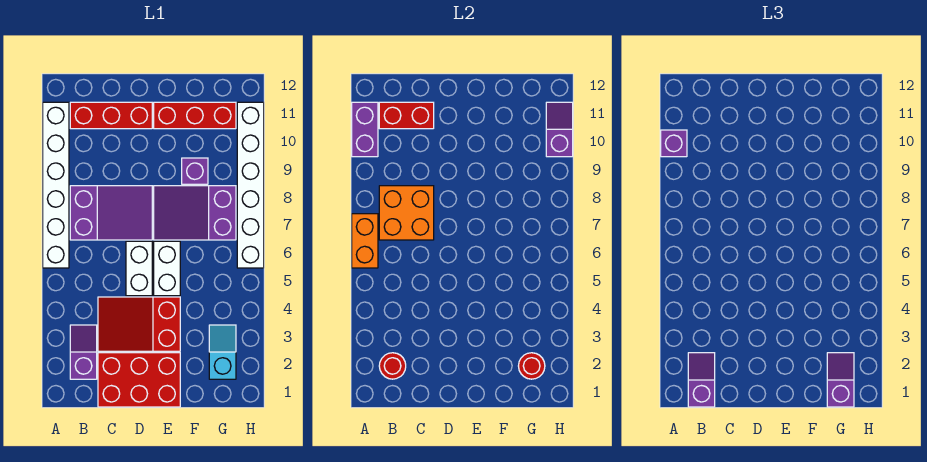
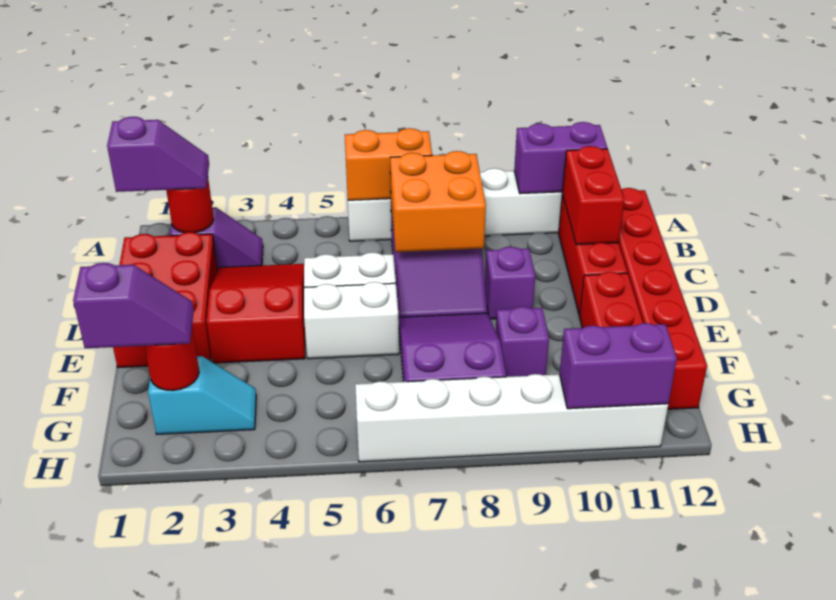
purple 1x1 brick [661,130,687,157] -> purple 1x1 brick moved to [485,247,535,319]
none -> red 1x6 brick [619,188,707,409]
purple 1x2 slope [546,102,573,157] -> purple 1x2 brick [560,323,677,409]

